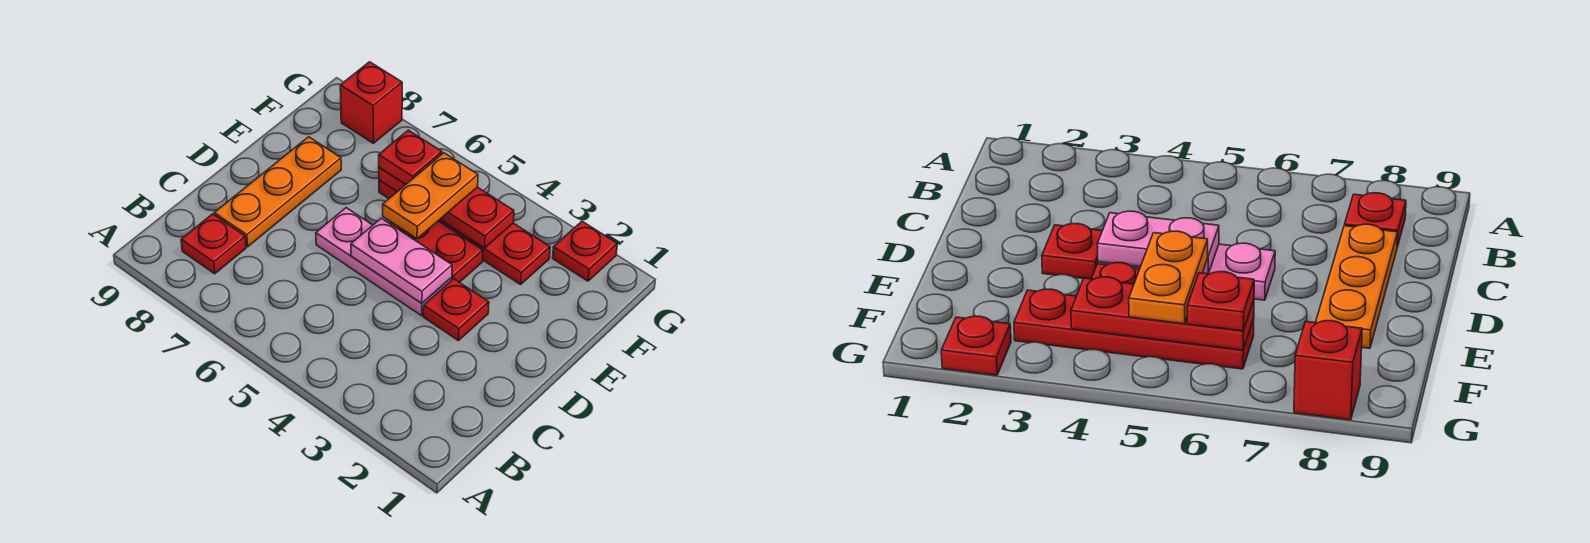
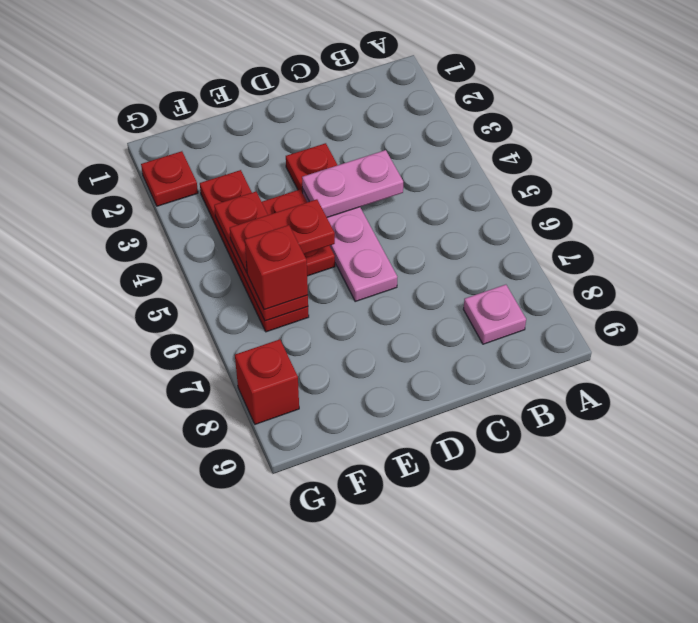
red 1x1 plate [181,214,246,274] -> pink 1x1 plate [463,285,526,344]
orange 1x3 plate [214,137,341,247] -> none
pink 1x2 plate [351,218,452,303] -> pink 1x2 plate turned to [302,150,403,217]
orange 1x2 plate [383,153,478,239] -> red 1x2 plate [230,199,335,272]
red 1x1 plate [379,130,442,185] -> red 1x1 brick [245,225,308,310]

